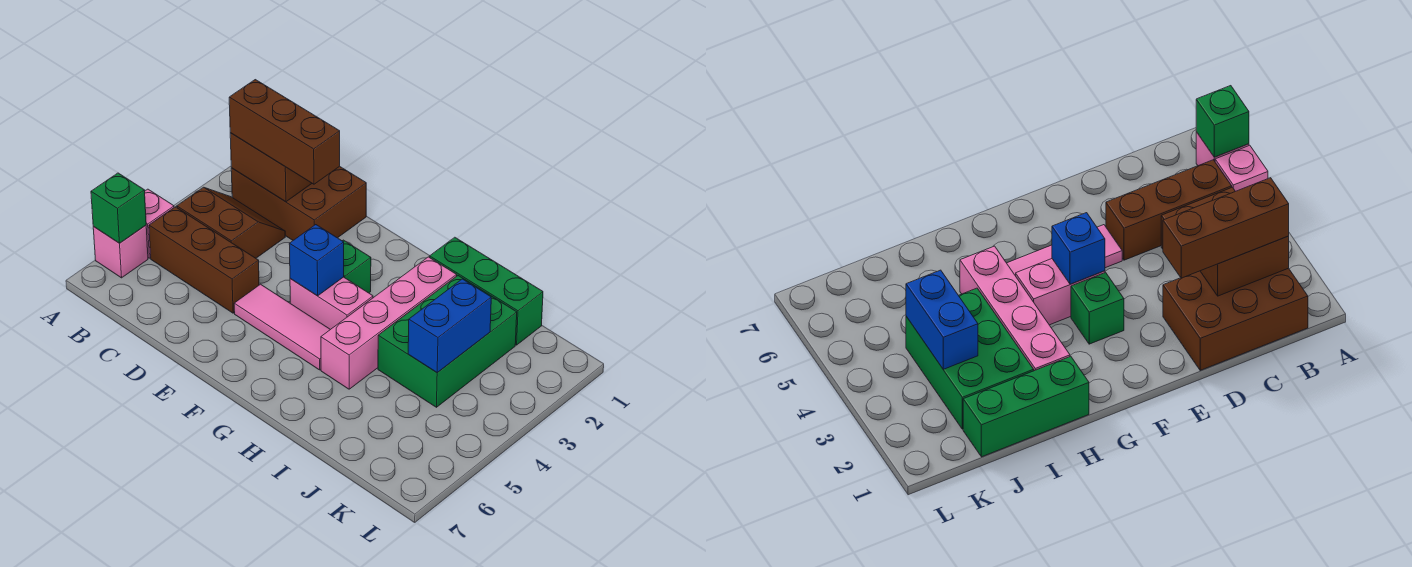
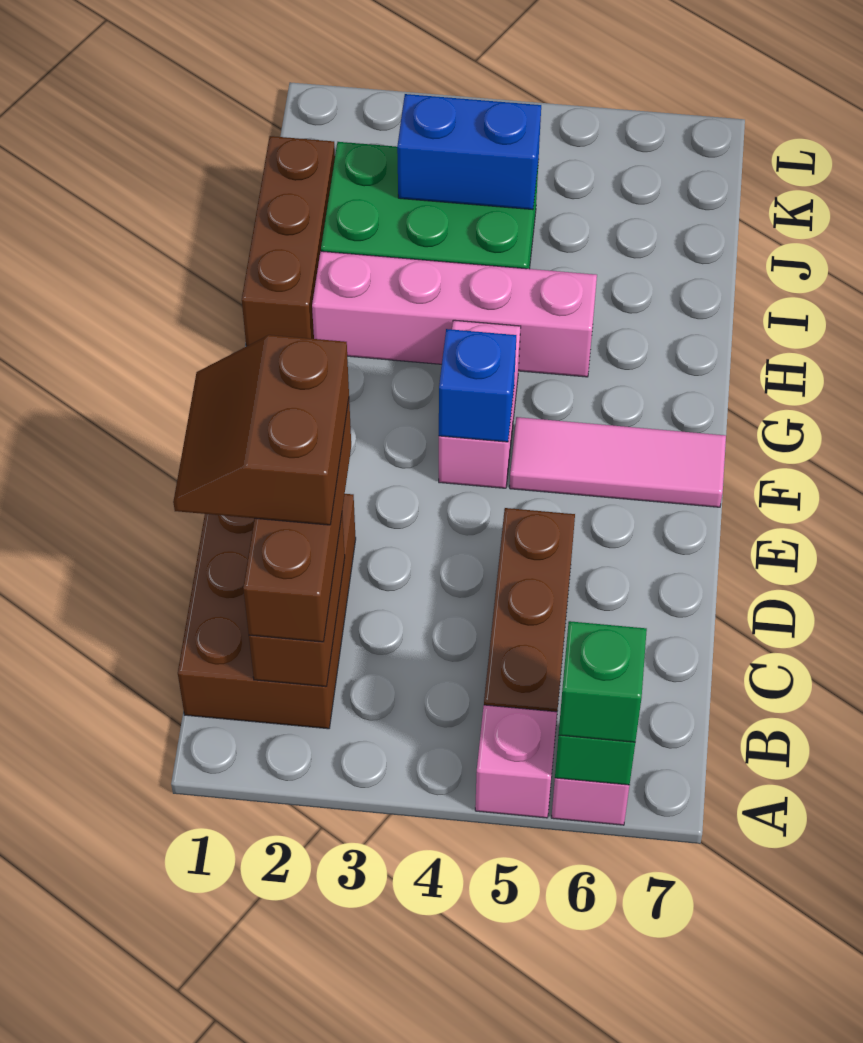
brown 2x2 slope [177,187,285,258] -> brown 2x2 slope moved to [173,335,349,525]
pink 1x3 tile [234,284,330,370] -> pink 1x3 tile turned to [510,417,726,507]
green 1x1 brick [343,240,371,293] -> green 1x1 brick moved to [559,621,647,742]
green 1x3 brick [430,237,543,345] -> brown 1x3 brick [242,136,335,346]

